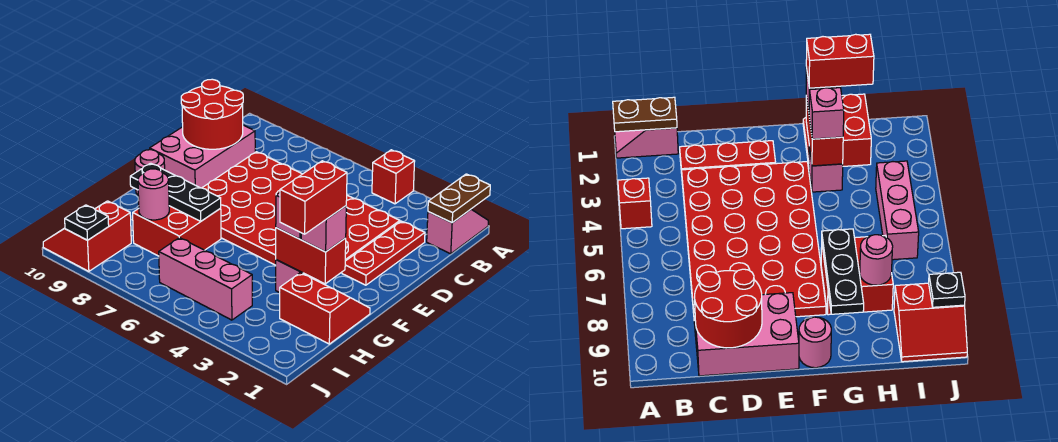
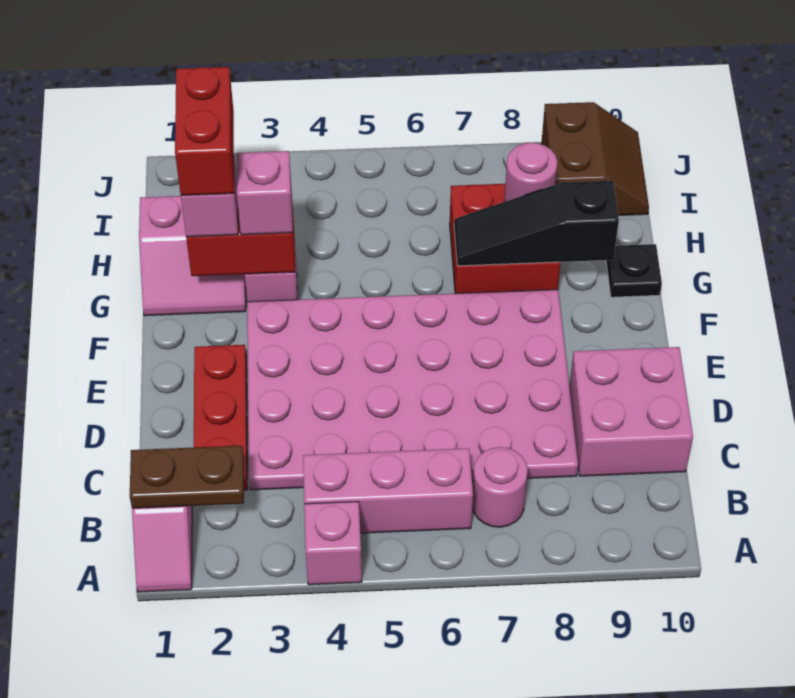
brown 1x2 plate [428,174,490,223] -> brown 1x2 plate turned to [130,446,244,508]
red 1x1 brick [372,150,415,204] -> pink 1x1 brick [304,502,362,585]
red 4x6 plate [202,152,400,285] -> pink 4x6 plate [247,290,578,490]
pink 2x3 brick [150,125,255,188] -> pink 2x2 brick [569,347,693,476]
red 2x2 round brick [181,79,243,149] -> none
pink 1x1 round brick [135,150,165,195] -> pink 1x1 round brick moved to [472,447,528,527]
red 2x2 slope [280,273,370,344] -> pink 2x2 slope [139,196,246,316]
black 1x3 plate [130,163,221,221] -> black 1x3 slope [454,181,619,266]
pink 1x3 brick [159,238,252,320] -> pink 1x3 brick moved to [303,448,473,533]
red 2x2 slope [43,201,131,271] -> brown 2x2 slope [542,102,649,215]
black 1x1 plate [65,205,109,240] -> black 1x1 plate moved to [606,244,662,297]

